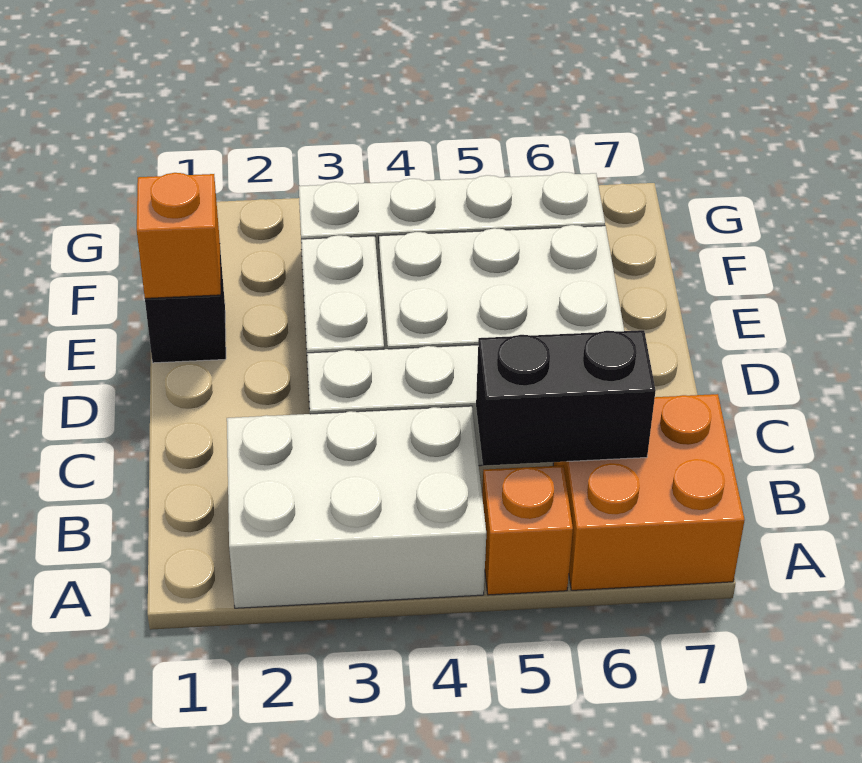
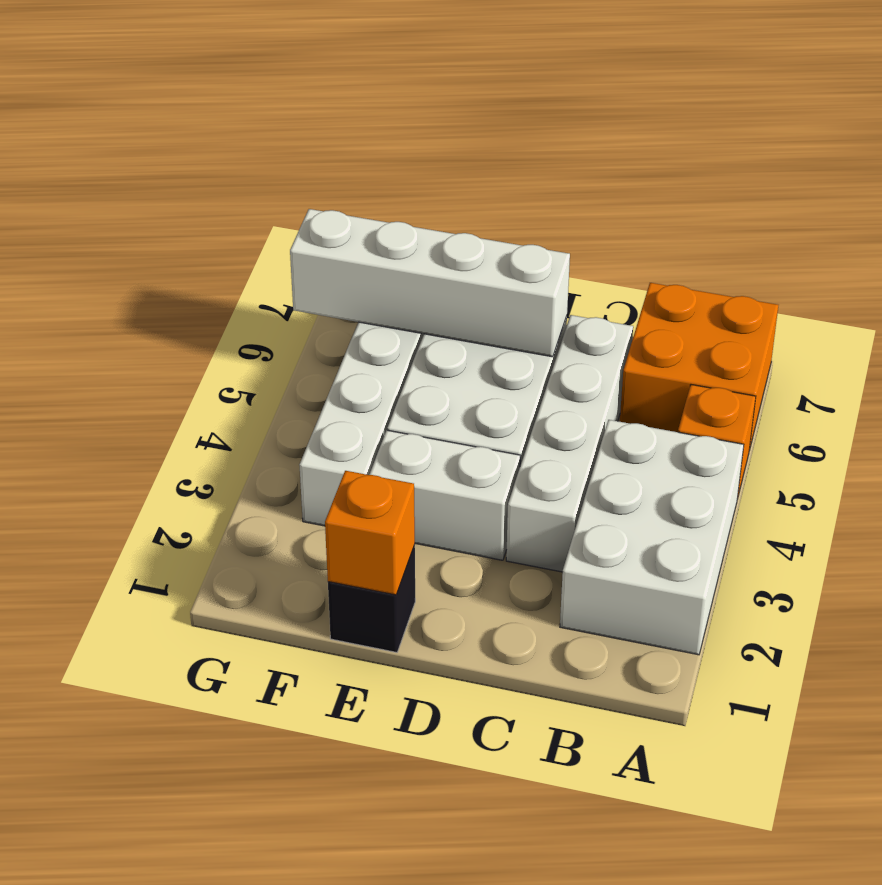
black 1x2 brick [476,330,656,466] -> none
none -> white 1x4 brick [290,209,570,357]

